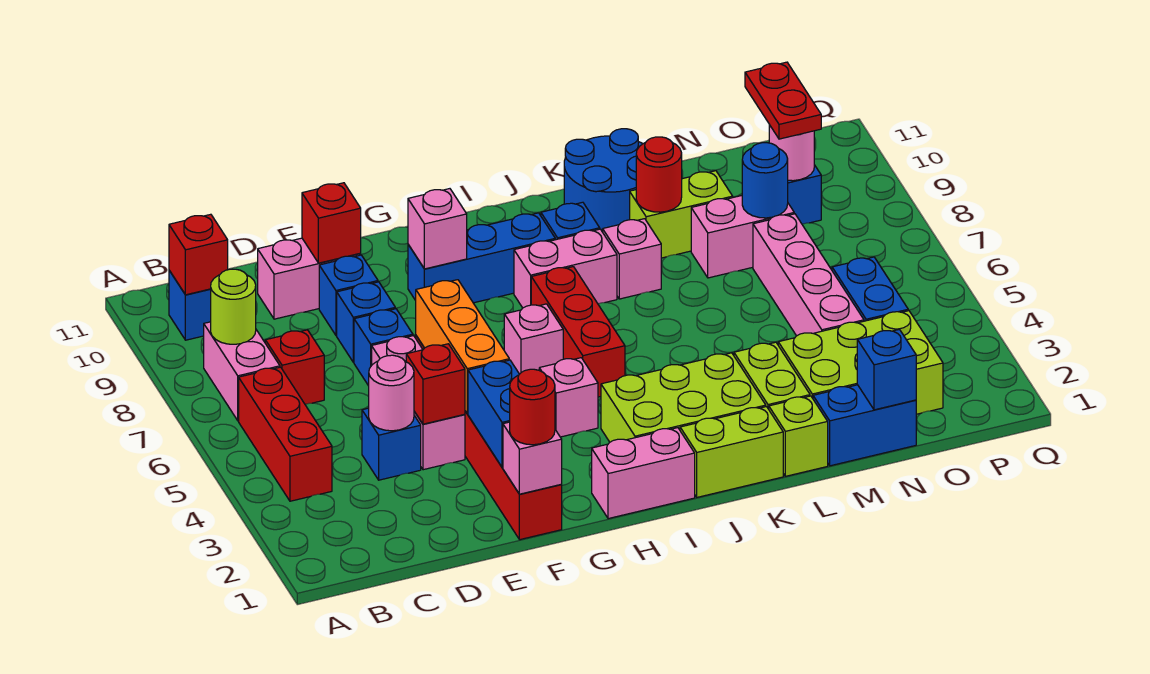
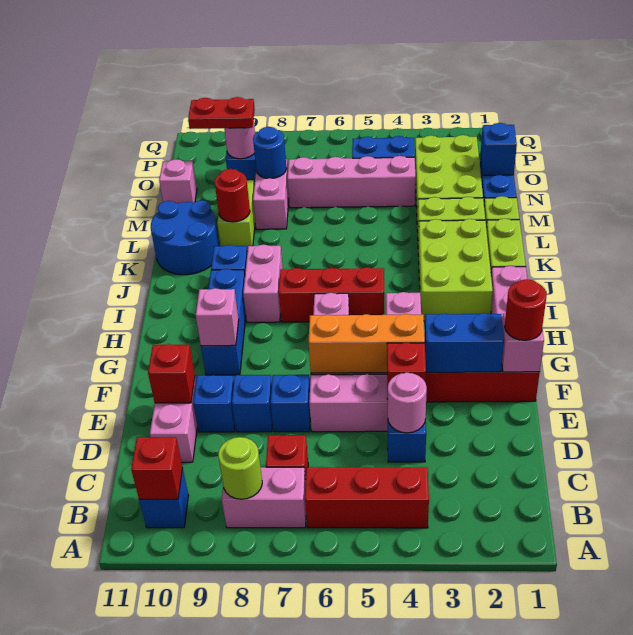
pink 1x1 brick [603,219,661,299] -> pink 1x1 brick moved to [159,159,197,203]

